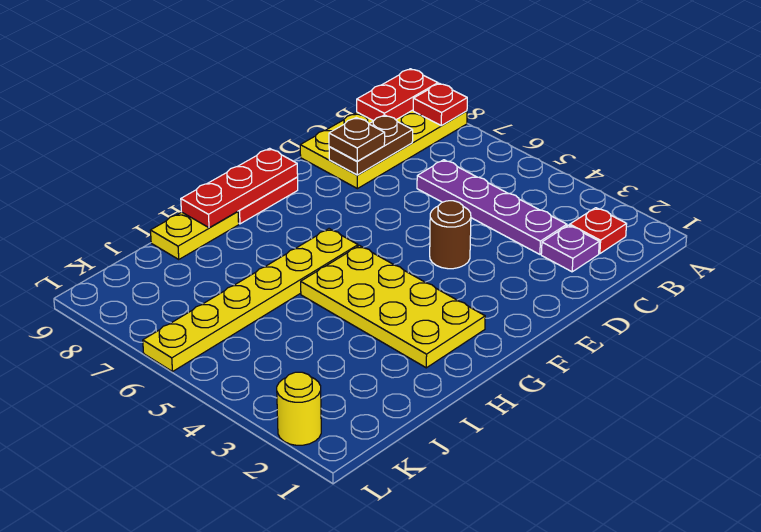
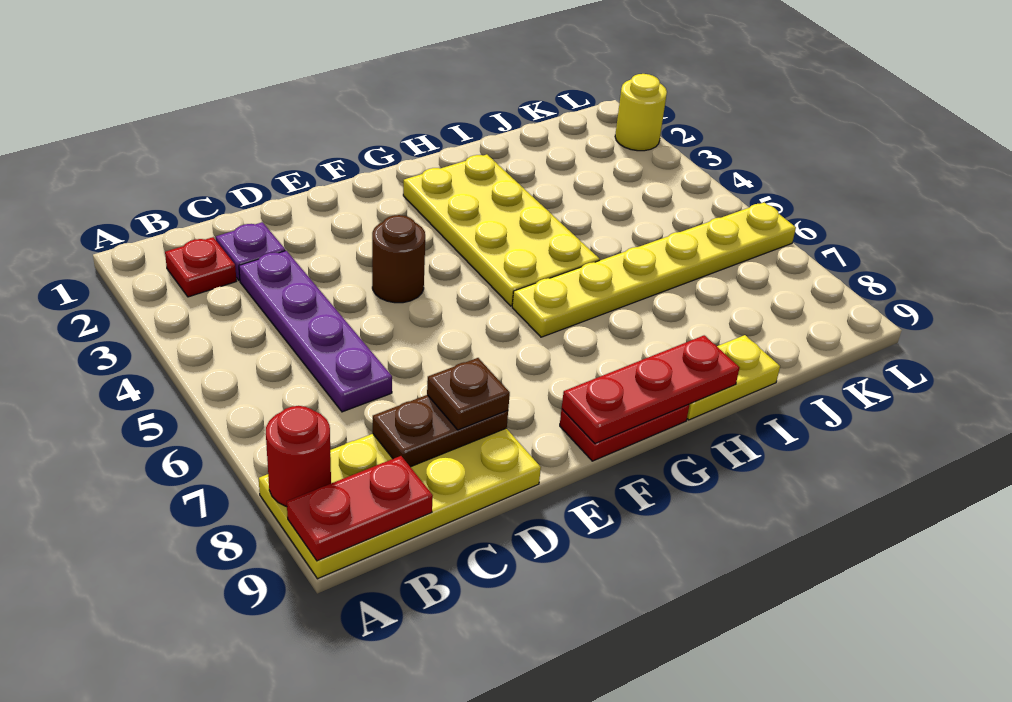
red 1x1 plate [413,83,467,125] -> red 1x1 round brick [266,406,331,507]

